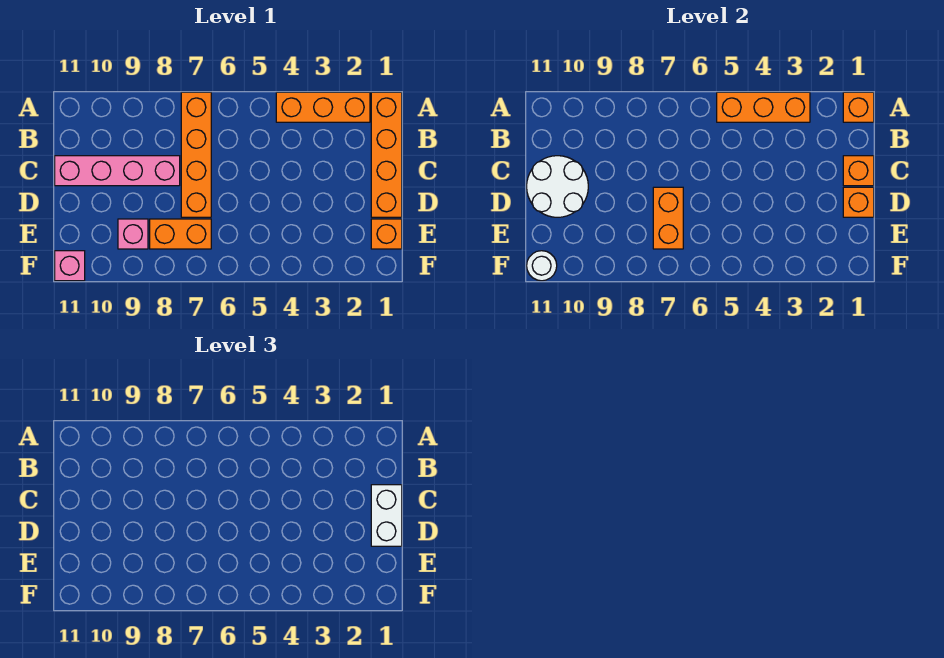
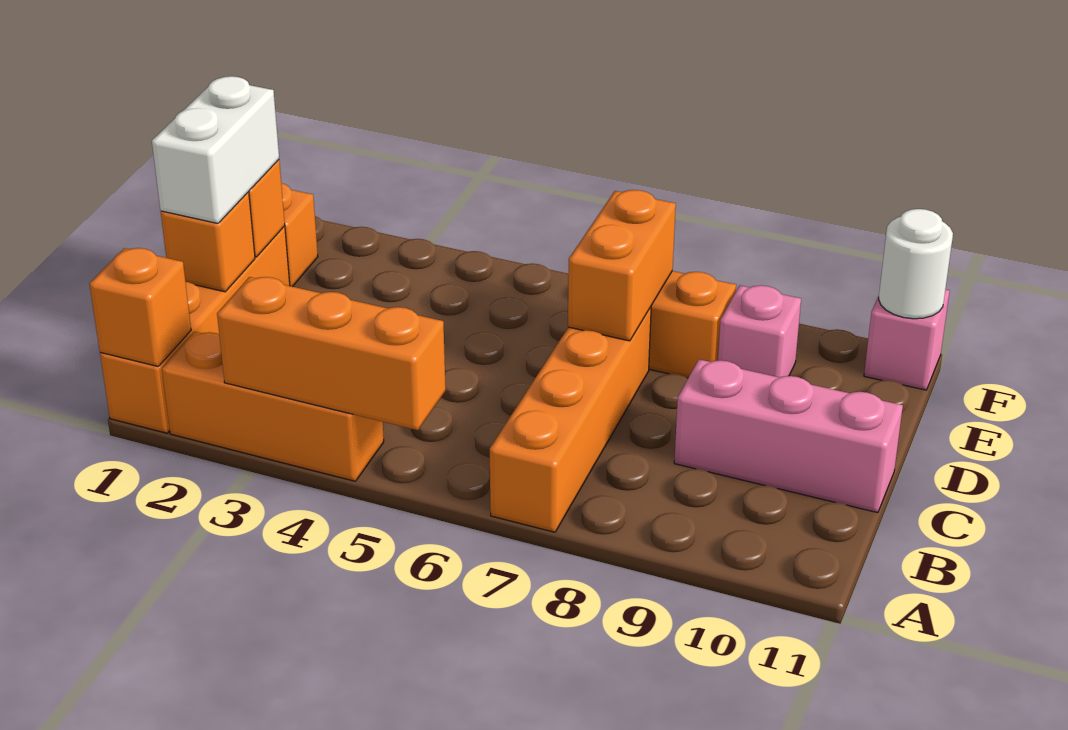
pink 1x4 brick [55,156,180,186] -> pink 1x3 brick [674,359,903,513]
white 2x2 round brick [527,156,588,217] -> none

